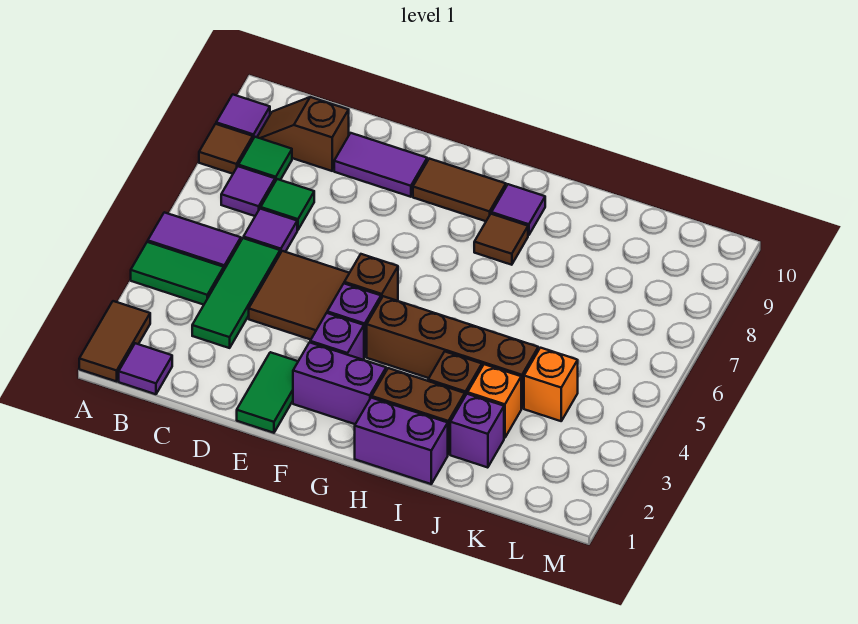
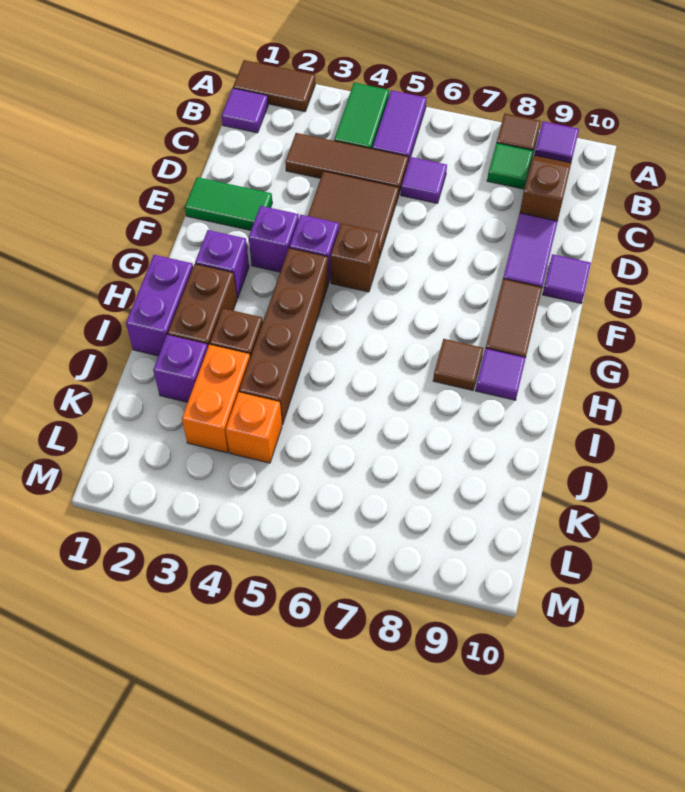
purple 1x1 tile [221,166,275,216] -> purple 1x1 tile moved to [543,254,591,303]
green 1x3 tile [192,238,280,348] -> brown 1x3 tile [285,133,408,193]
green 1x1 tile [261,179,314,230] -> none
purple 1x2 brick [293,342,386,424] -> purple 1x1 brick [195,230,249,298]
orange 1x1 brick [468,364,521,438] -> orange 1x2 brick [182,345,250,453]

